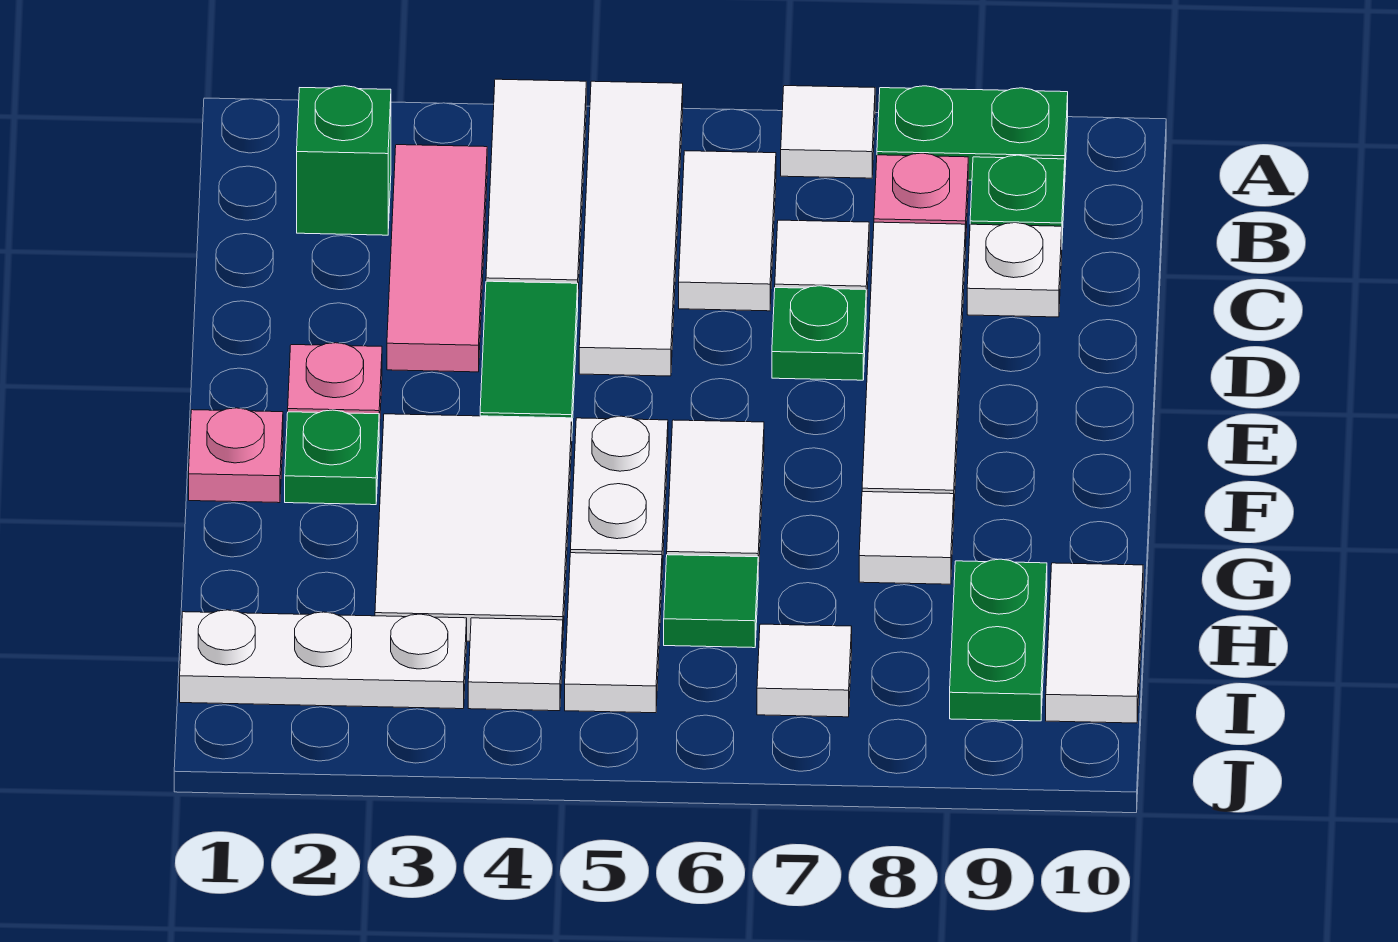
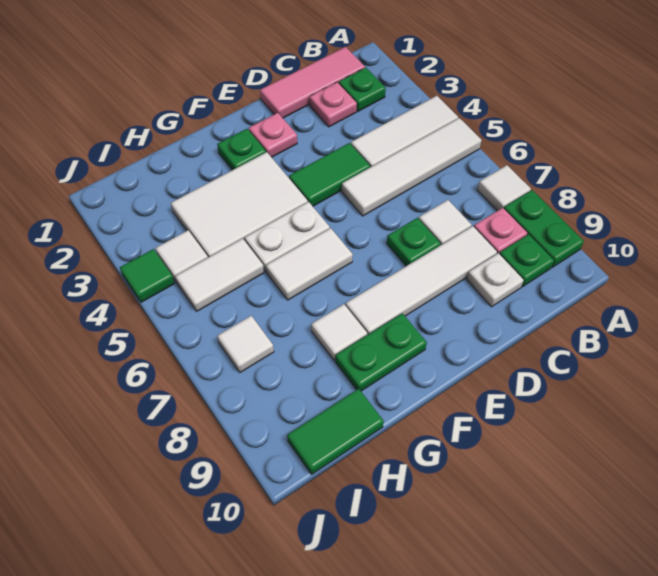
green 1x1 brick [297,86,391,235] -> green 1x1 plate [339,68,386,111]
pink 1x3 tile [387,145,487,372] -> pink 1x3 tile moved to [260,47,365,118]
white 1x2 tile [679,151,776,311] -> none
pink 1x1 plate [189,408,283,503] -> pink 1x1 plate moved to [309,82,357,127]
green 1x1 tile [664,555,758,648] -> green 1x1 tile moved to [120,249,175,302]
green 1x2 plate [950,559,1047,721] -> green 1x2 plate moved to [335,313,427,391]
white 1x2 tile [1046,563,1143,723] -> green 1x2 tile [287,389,384,474]
white 1x3 plate [180,610,467,709] -> none

